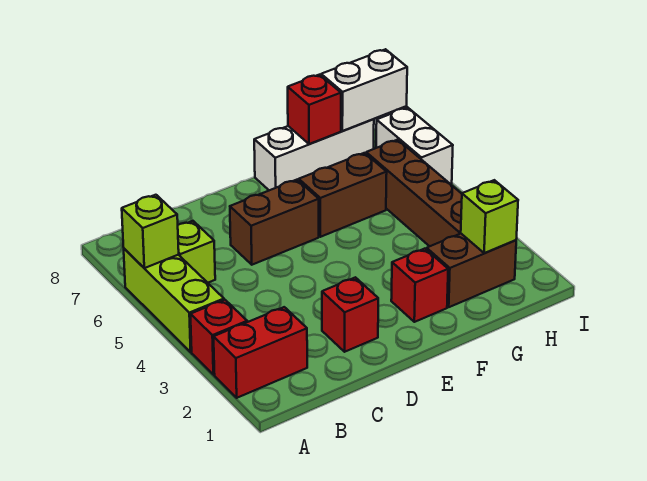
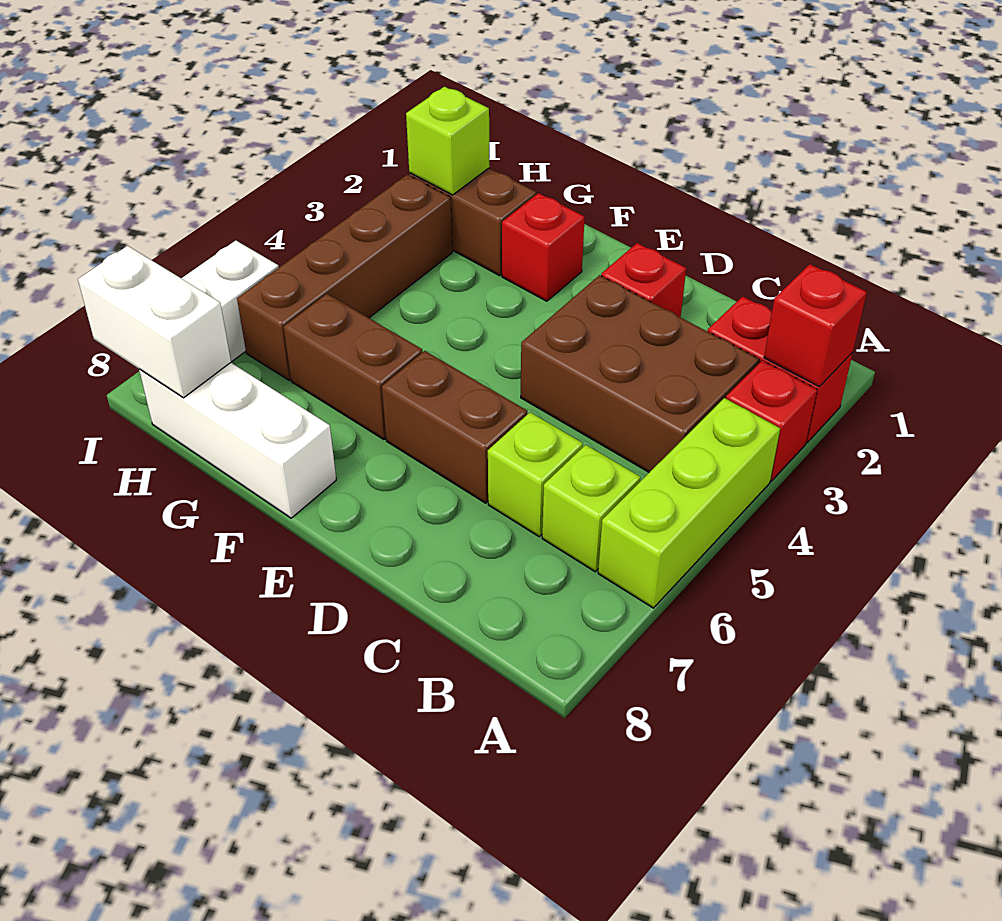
lime 1x1 brick [122,195,179,268] -> lime 1x1 brick moved to [488,412,583,537]
none -> brown 2x3 brick [521,275,759,472]
red 1x1 brick [288,75,341,144] -> red 1x1 brick moved to [764,264,867,386]

